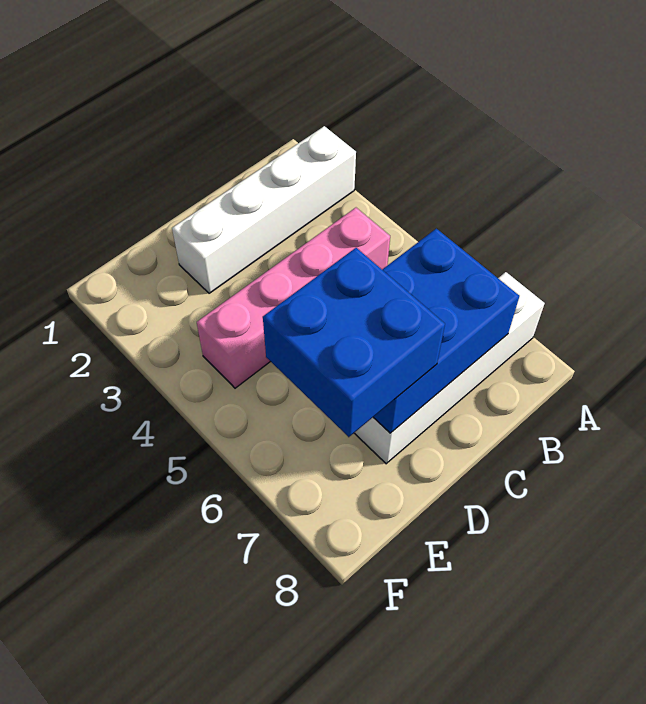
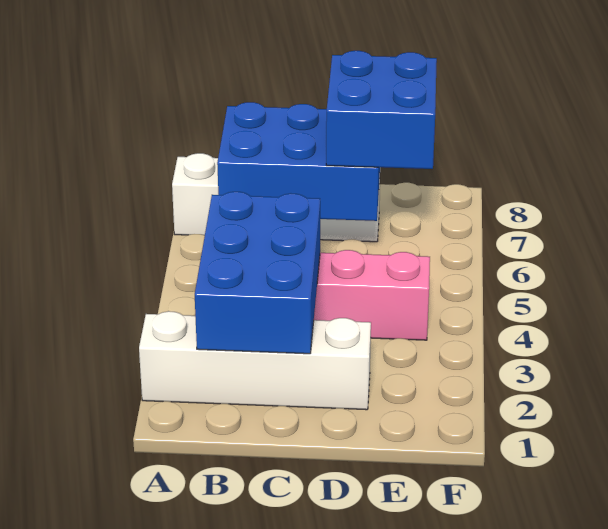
none -> blue 2x3 brick [195,192,320,354]

